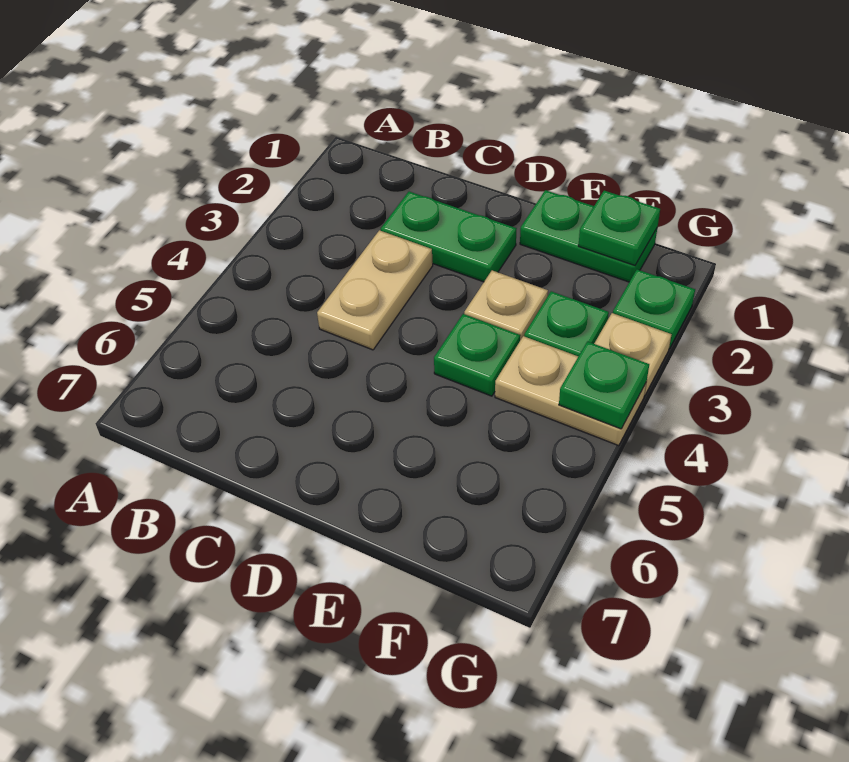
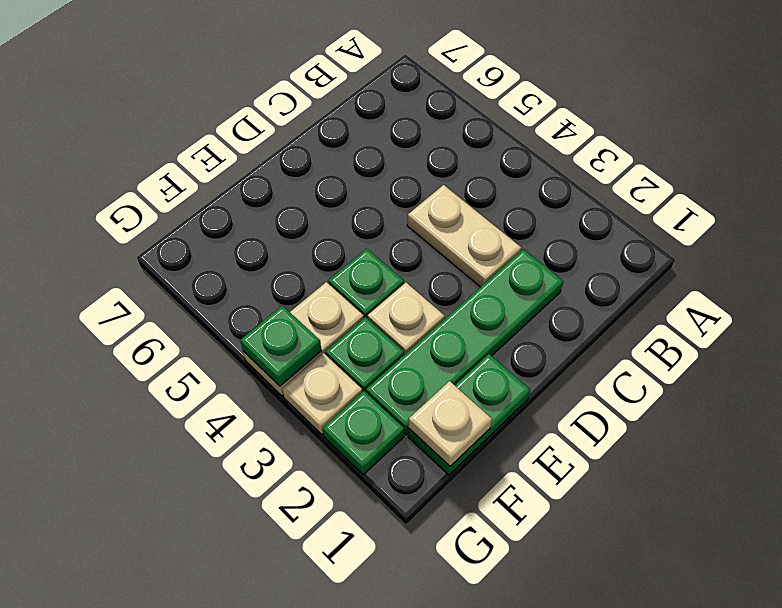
green 1x2 plate [381,192,517,282] -> green 1x4 plate [366,249,563,435]
green 1x1 plate [578,191,660,265] -> tan 1x1 plate [408,381,492,466]

